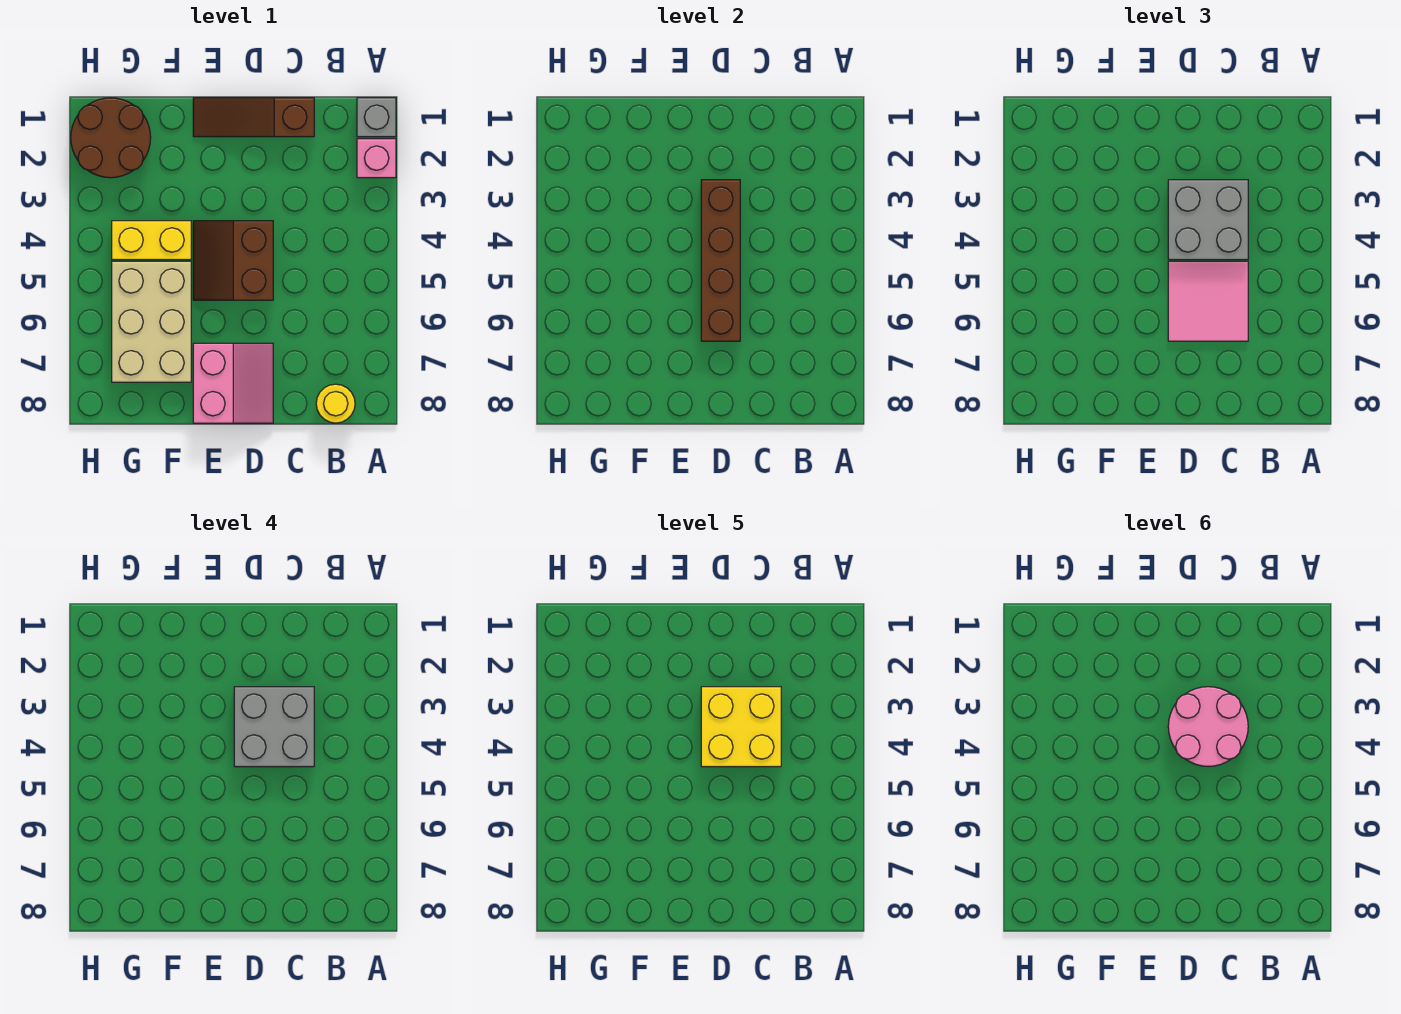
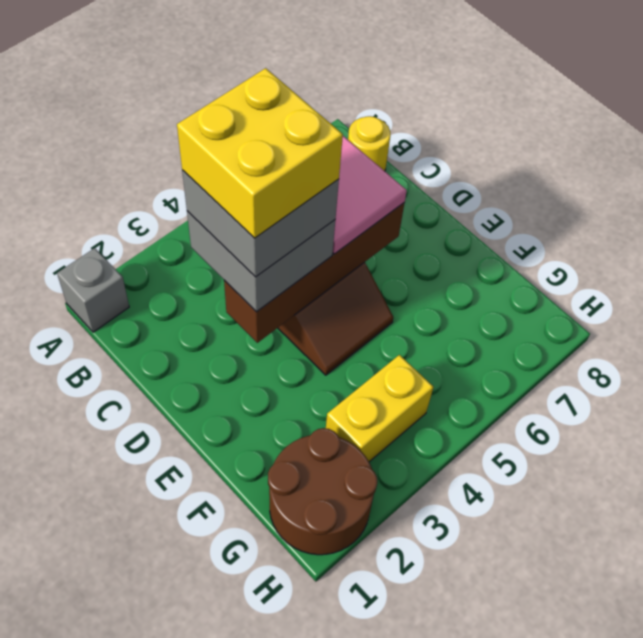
pink 1x1 brick [357,139,396,178] -> none
brown 1x3 slope [193,98,314,137] -> none
pink 2x2 round brick [1168,687,1248,767] -> none
pink 2x2 slope [193,343,273,423] -> none
yellow 1x2 brick [112,221,191,260] -> yellow 1x2 brick turned to [326,355,433,462]
tan 2x3 brick [112,261,191,382] -> none

